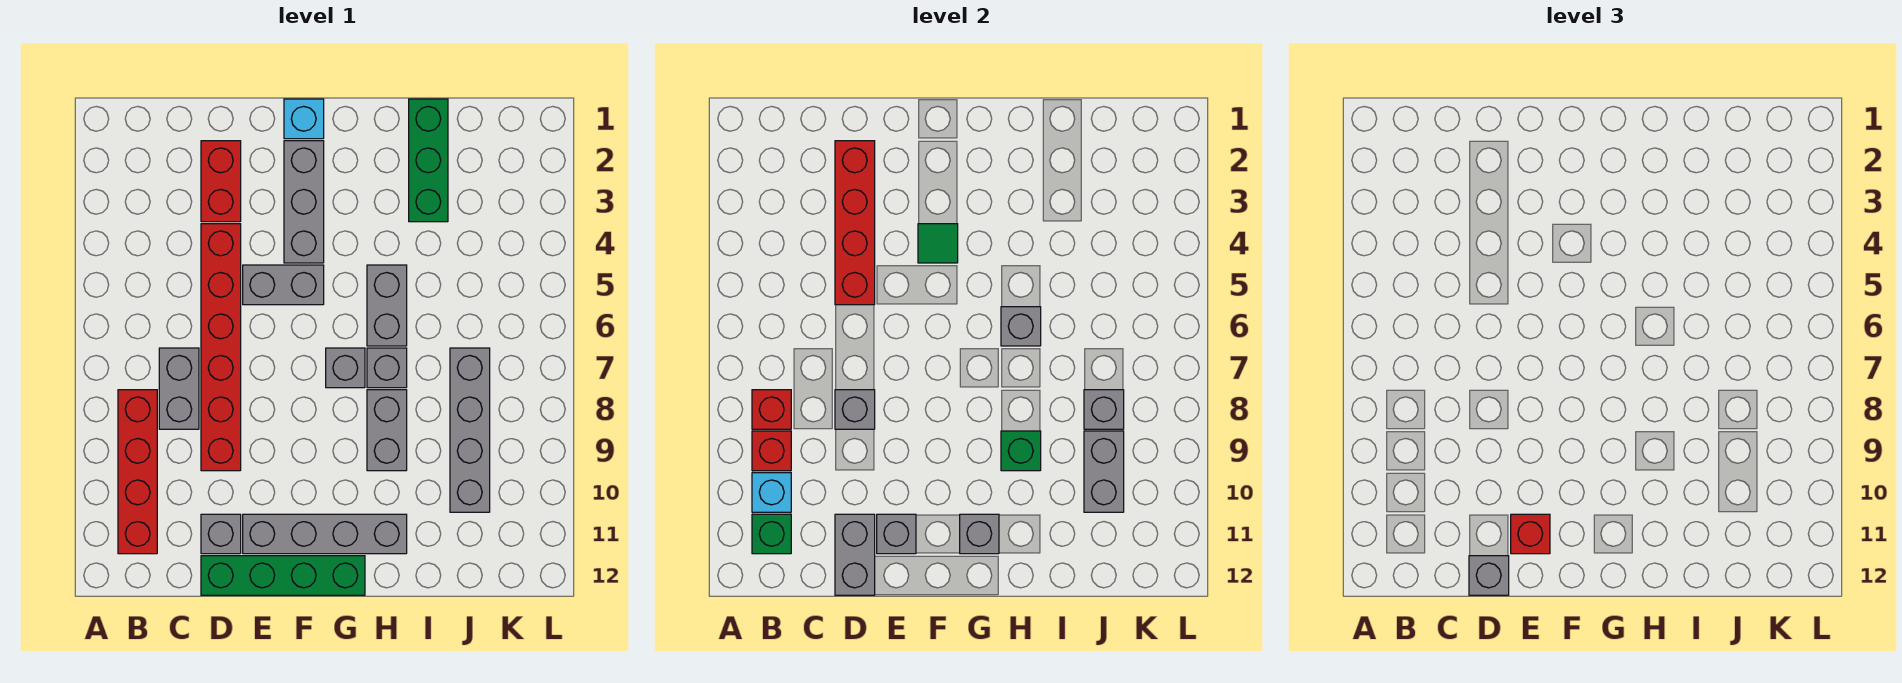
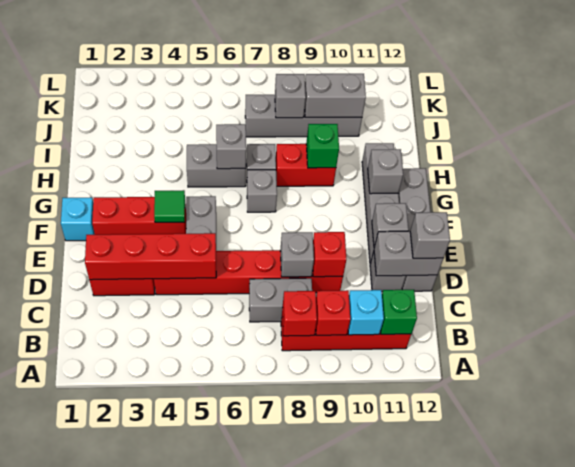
green 1x4 brick [201,556,365,595] -> grey 1x4 brick [398,168,437,291]
red 1x1 brick [1511,514,1550,554] -> red 1x1 brick moved to [313,232,346,277]
grey 1x3 brick [284,141,324,263] -> red 1x3 brick [92,197,186,235]
grey 1x2 brick [367,390,407,471] -> red 1x2 brick [276,144,336,186]
green 1x3 brick [409,99,448,222] -> none

